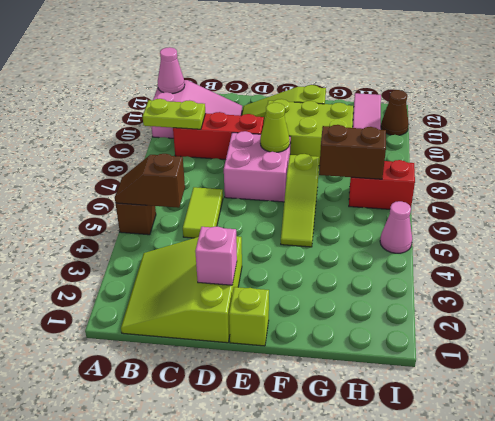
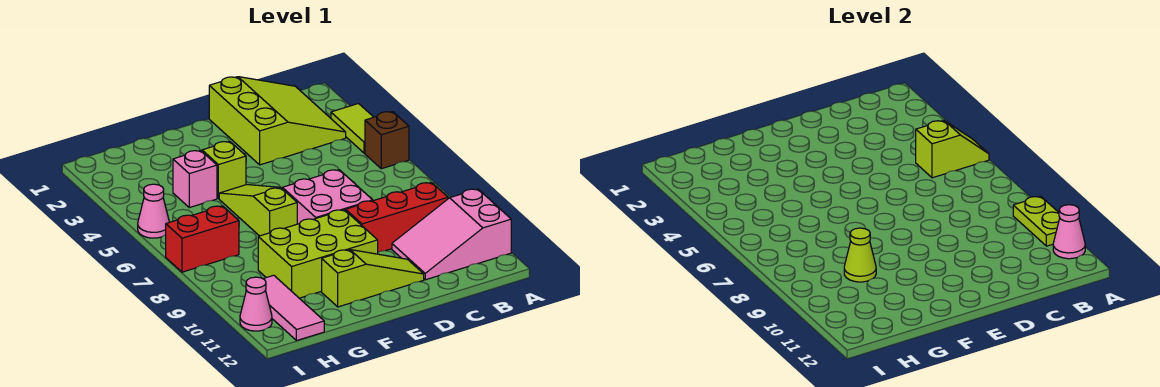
brown 1x2 slope [115,154,185,208] -> lime 1x2 slope [916,121,989,178]
lime 1x2 plate [143,99,205,129] -> lime 1x2 plate turned to [1013,196,1060,246]
lime 1x2 tile [183,187,223,238] -> lime 1x2 tile moved to [331,104,373,153]
pink 1x1 brick [195,226,237,285] -> pink 1x1 brick moved to [173,150,217,208]
lime 1x1 brick [229,287,269,346] -> lime 1x1 brick moved to [202,141,246,199]
lime 1x1 cone [260,103,290,152] -> lime 1x1 cone moved to [844,228,876,282]
brown 1x2 brick [319,125,386,179] -> none
brown 1x1 cone [381,90,409,135] -> pink 1x1 cone [240,277,272,331]

